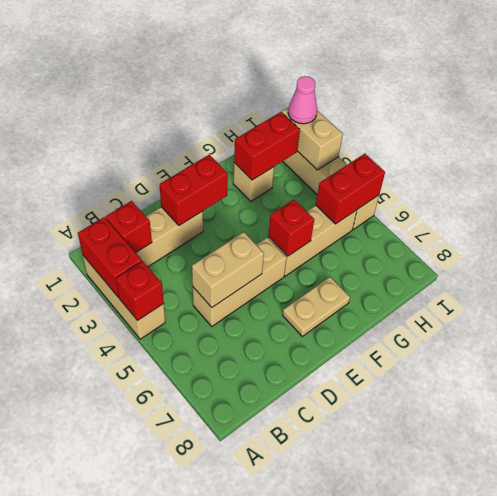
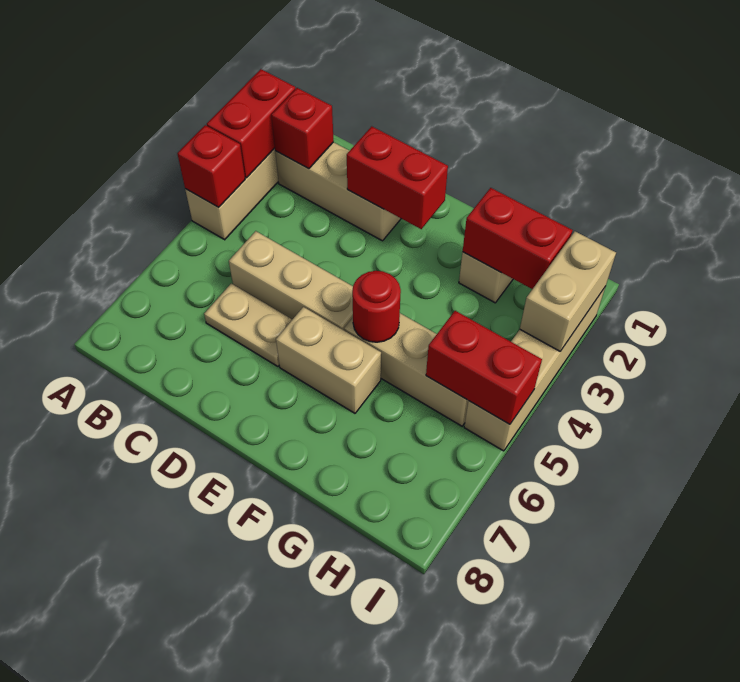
tan 1x2 brick [192,232,264,307] -> tan 1x2 brick moved to [276,307,381,413]
tan 1x2 plate [283,277,350,336] -> tan 1x2 plate moved to [204,283,292,366]
red 1x1 brick [268,200,314,256] -> red 1x1 round brick [352,271,401,342]
pink 1x1 cone [288,76,317,124] -> none

